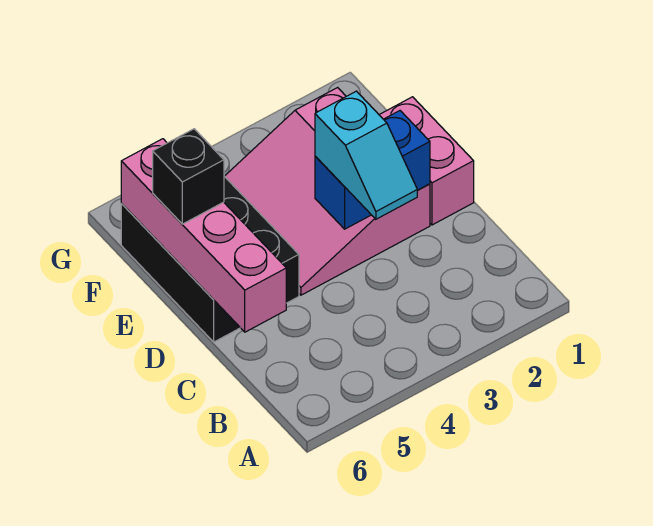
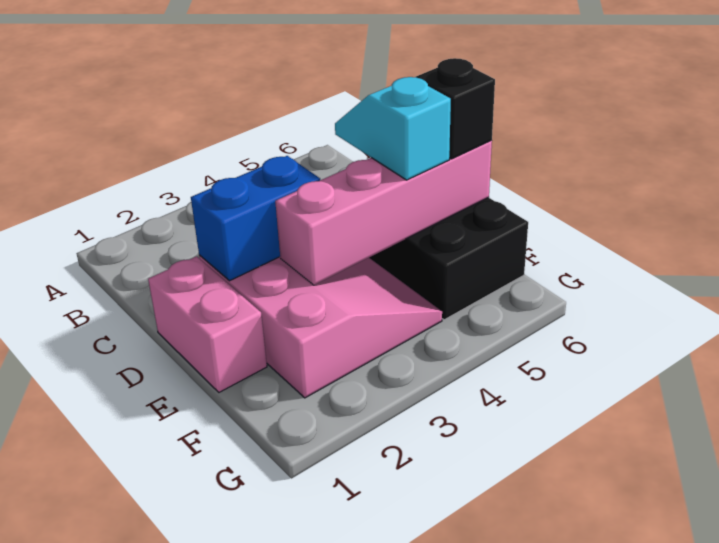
cyan 1x2 slope [315,91,417,219] -> cyan 1x2 slope moved to [335,77,451,180]
pink 1x4 brick [121,139,286,332] -> pink 1x4 brick turned to [275,140,492,285]

